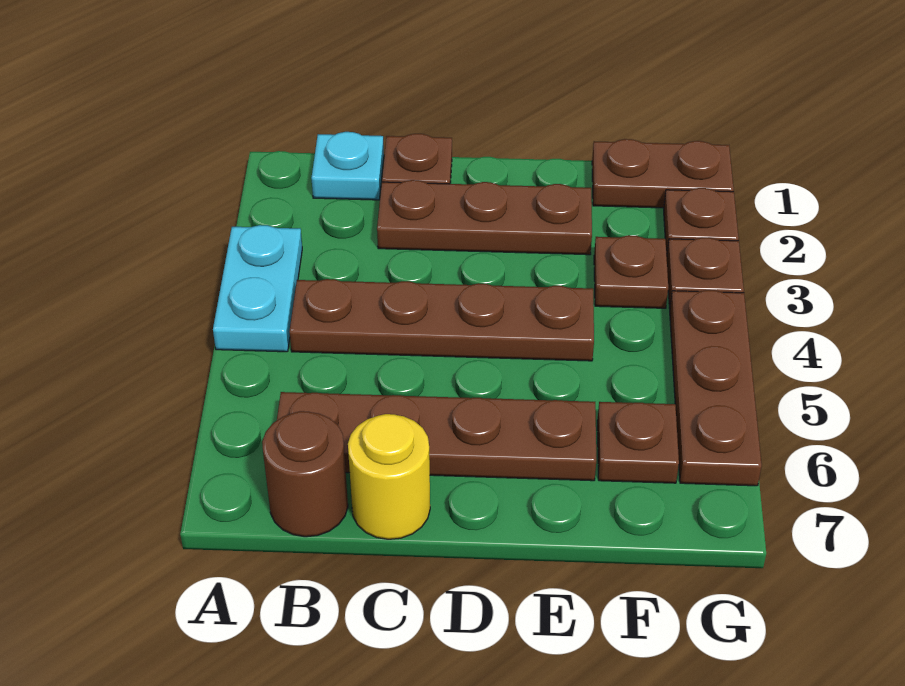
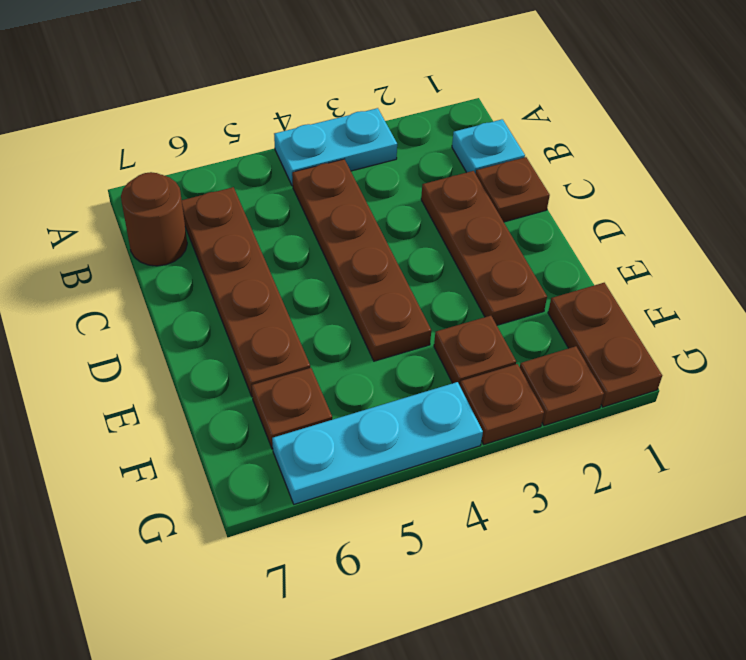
yellow 1x1 round brick [348,414,430,539] -> none
brown 1x3 plate [670,290,762,486] -> cyan 1x3 plate [272,382,483,504]

